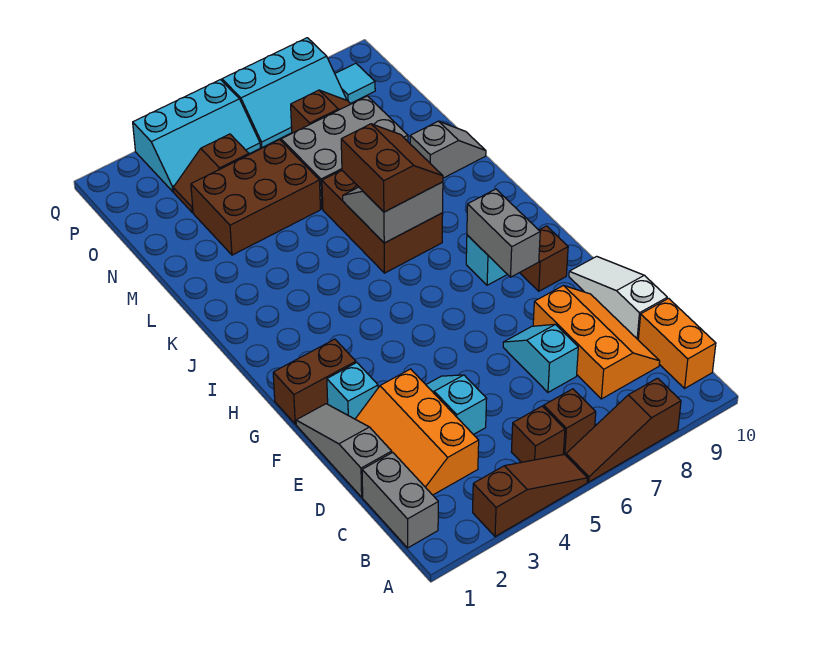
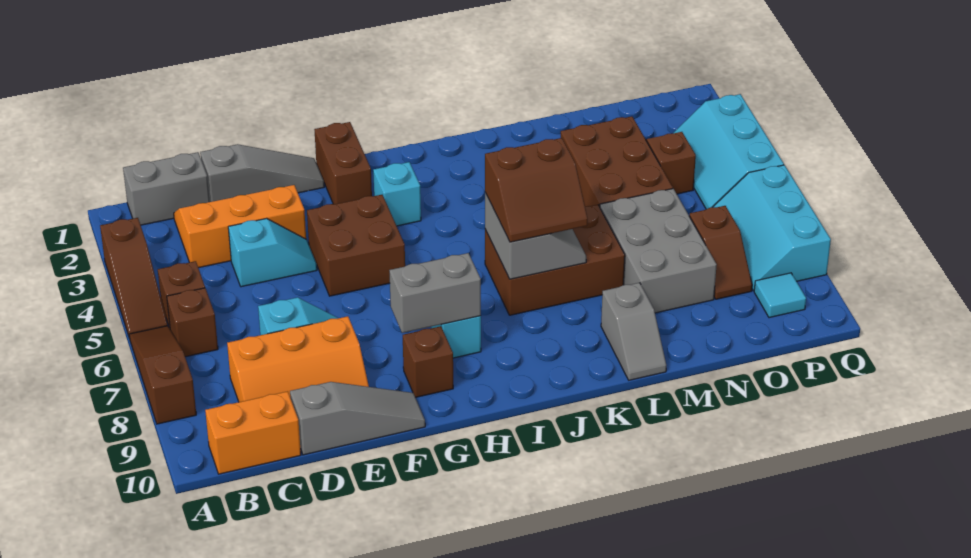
white 1x3 slope [569,256,667,339] -> grey 1x3 slope [290,382,425,455]
cyan 1x1 brick [327,363,378,419] -> cyan 1x1 brick moved to [373,162,421,226]
none -> brown 2x2 brick [307,195,405,296]

